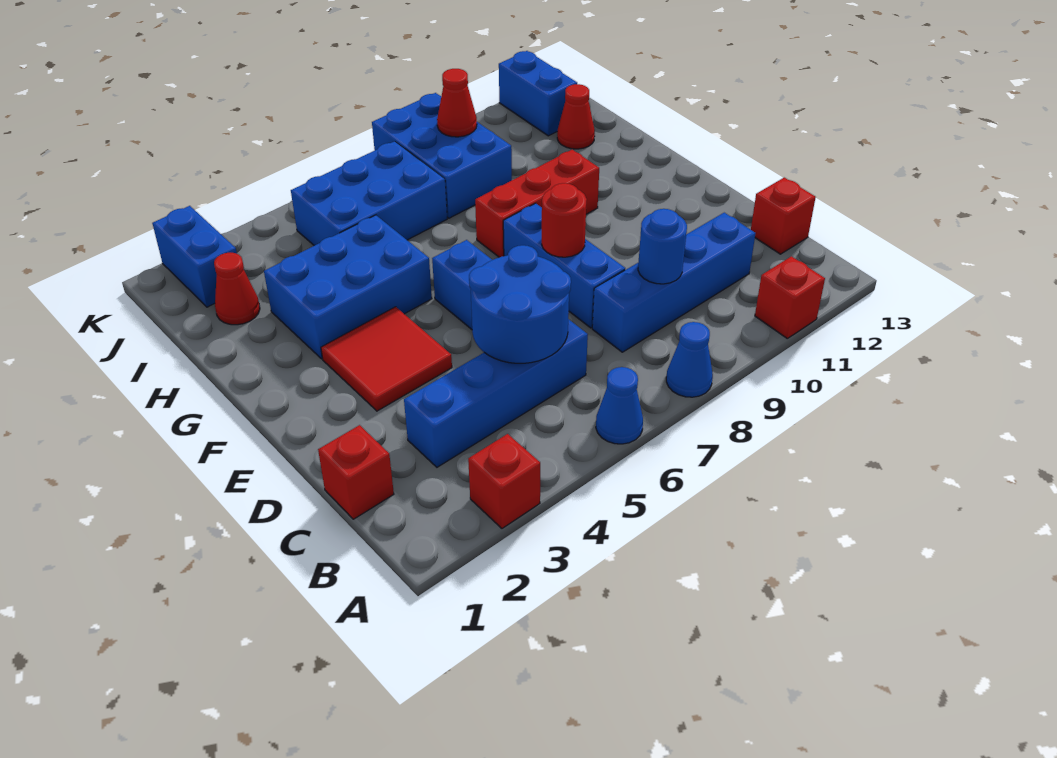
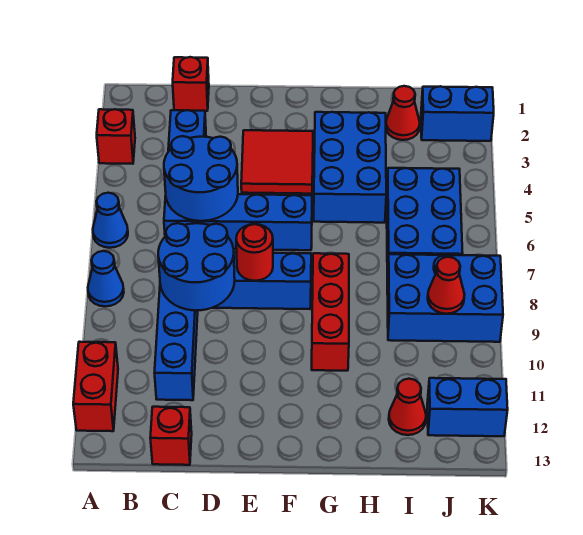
red 1x1 brick [755,256,825,338] -> red 1x2 brick [73,342,118,431]
blue 1x1 round brick [638,209,687,284] -> blue 2x2 round brick [158,223,235,310]

